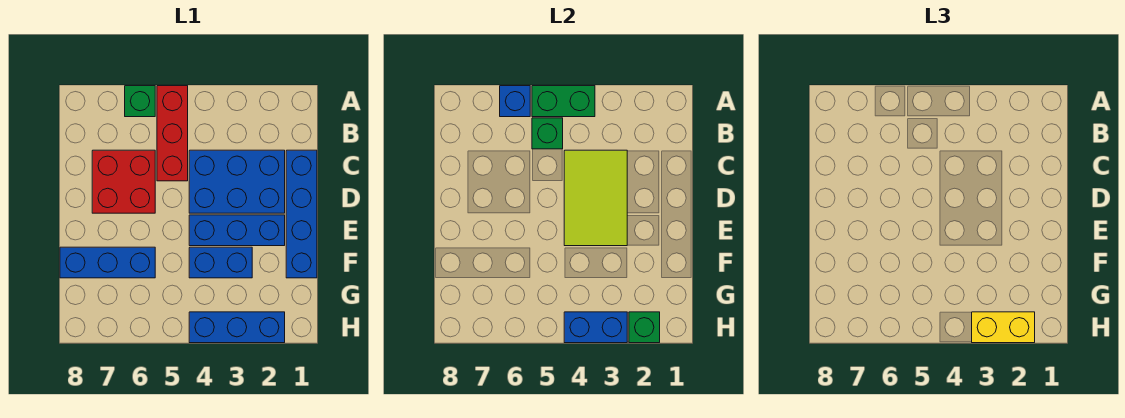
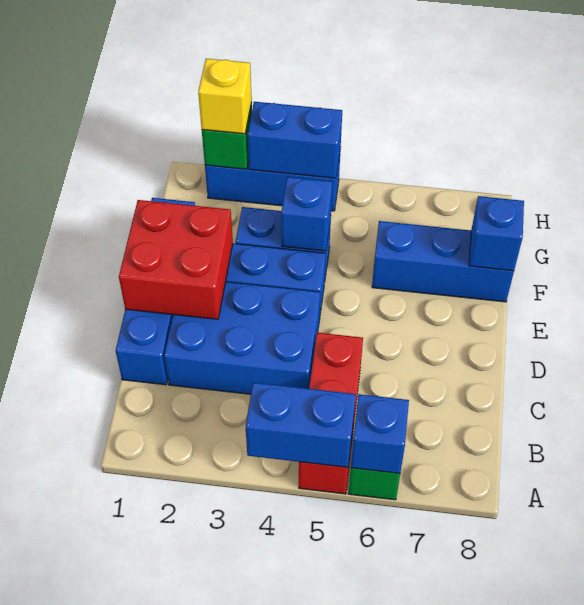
green 1x2 brick [532,86,595,117] -> blue 1x2 brick [246,382,356,467]
green 1x1 brick [532,118,563,149] -> none
lime 2x3 tile [564,150,627,246] -> none
red 2x2 brick [92,150,155,213] -> red 2x2 brick moved to [119,200,233,319]
none -> blue 1x1 brick [281,177,332,251]
none -> blue 1x1 brick [469,196,524,271]
yellow 1x2 brick [972,312,1035,343] -> yellow 1x1 brick [198,59,252,134]

